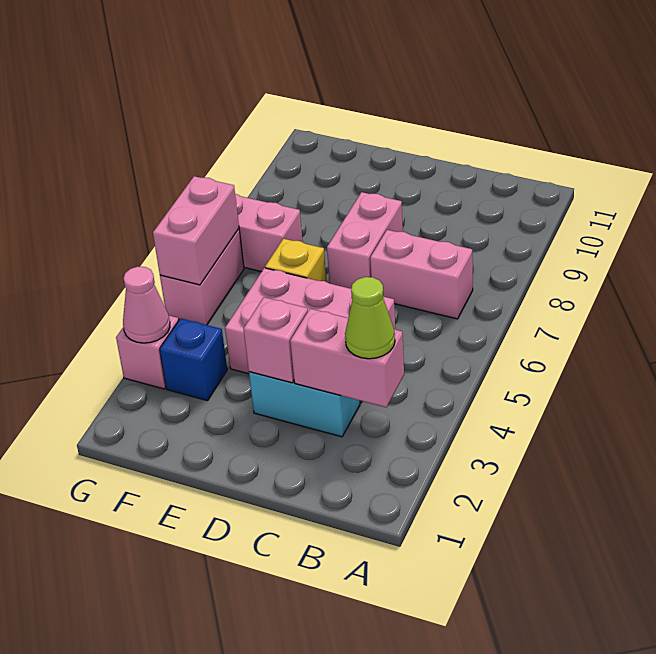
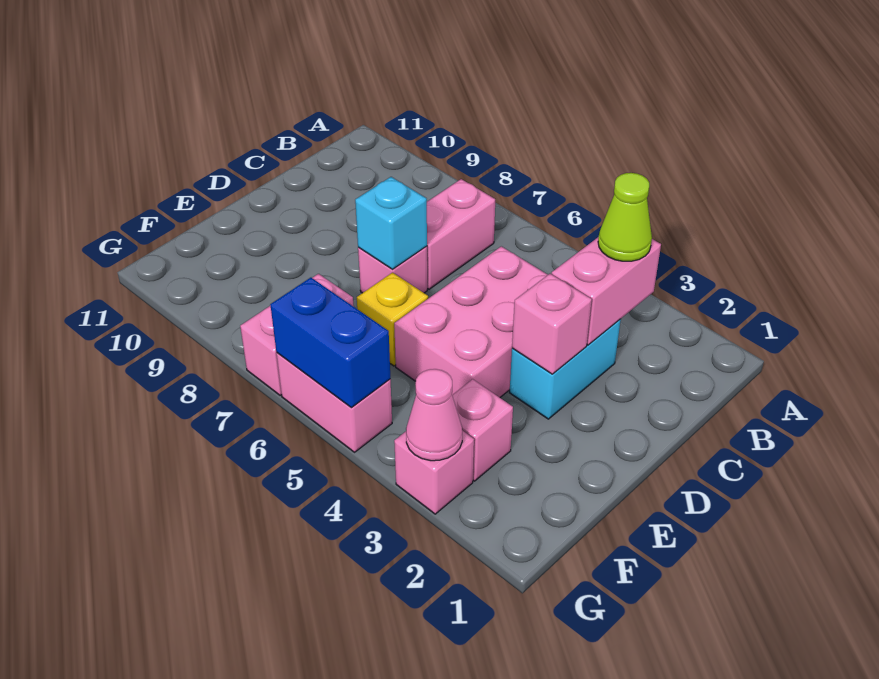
pink 1x2 brick [327,192,403,289] -> pink 1x1 brick [358,246,427,293]
none -> cyan 1x1 brick [355,177,427,269]
blue 1x1 brick [160,318,227,401] -> pink 1x1 brick [452,379,513,481]
pink 1x2 brick [153,176,239,285] -> blue 1x2 brick [270,278,390,408]

